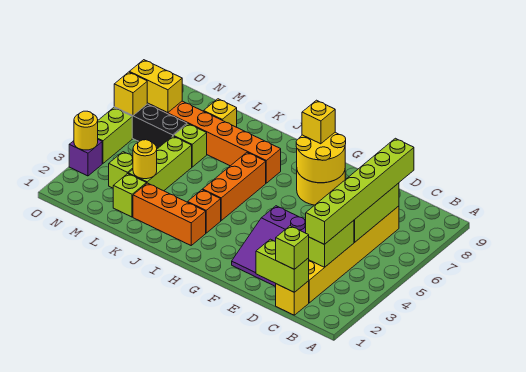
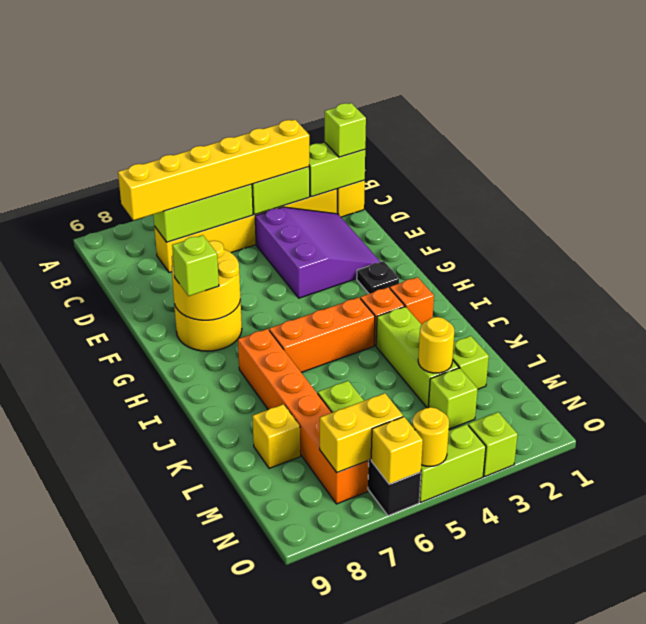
lime 1x2 brick [256,239,309,292] -> lime 1x2 brick turned to [309,143,365,197]
lime 1x6 brick [306,138,414,244] -> yellow 1x6 brick [118,120,309,220]
none -> black 1x1 plate [357,261,399,294]
yellow 1x1 brick [302,100,335,144] -> lime 1x1 brick [172,235,219,296]
orange 1x3 brick [133,183,206,245] -> orange 1x1 brick [390,277,434,325]
lime 1x3 brick [128,136,192,191] -> lime 1x3 brick turned to [376,307,459,408]
yellow 1x2 brick [130,60,182,113] -> yellow 1x2 brick turned to [320,393,403,473]
purple 1x1 brick [69,140,102,176] -> lime 1x1 brick [468,412,518,476]
yellow 1x1 round brick [74,111,98,150] -> yellow 1x1 round brick moved to [412,407,449,466]

